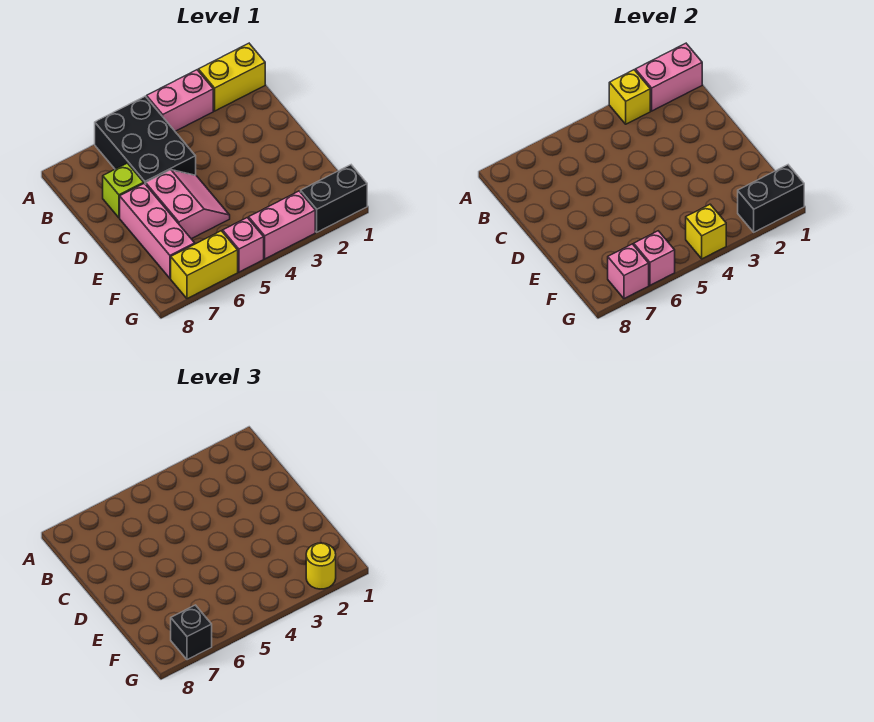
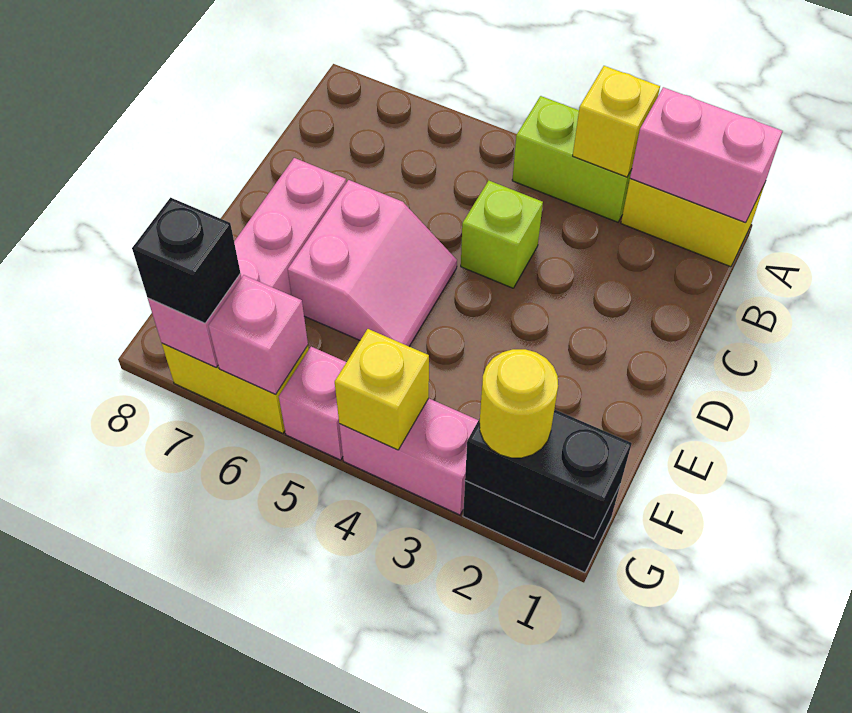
pink 1x2 brick [147,70,213,131] -> lime 1x2 brick [512,96,632,222]
black 2x3 brick [95,96,196,184] -> none
lime 1x1 brick [103,163,144,218] -> lime 1x1 brick moved to [461,180,543,288]

